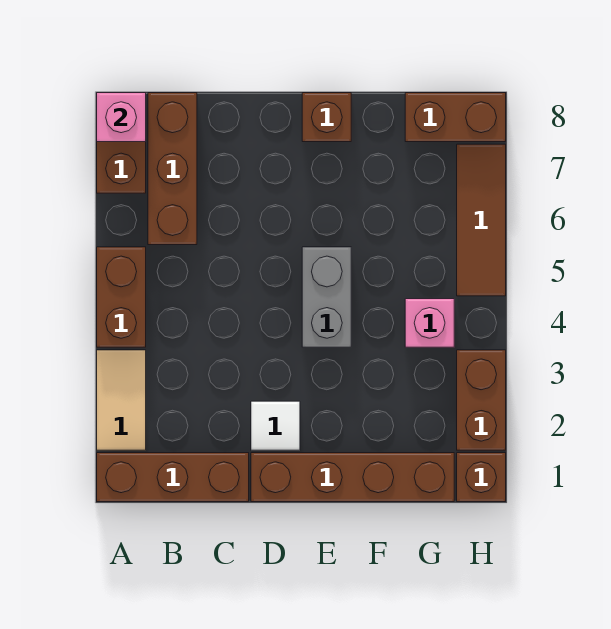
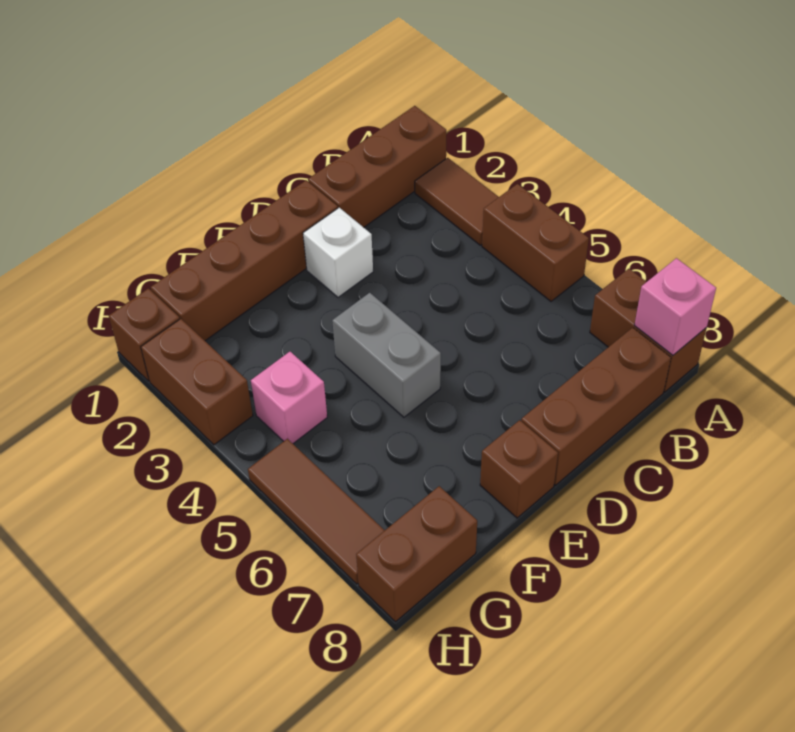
tan 1x2 tile [97,350,146,450] -> brown 1x2 tile [415,158,499,245]
brown 1x3 brick [148,93,197,245] -> brown 1x3 brick turned to [521,328,671,485]
white 1x1 tile [251,401,300,450] -> white 1x1 brick [303,208,373,297]

